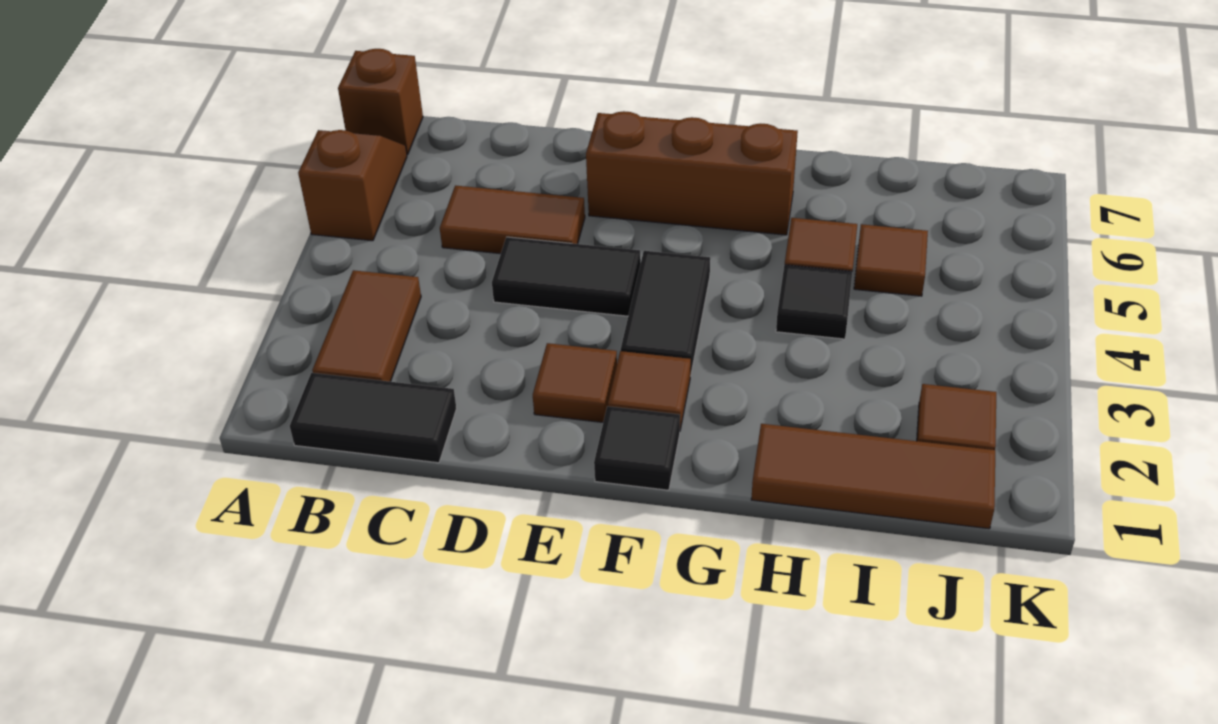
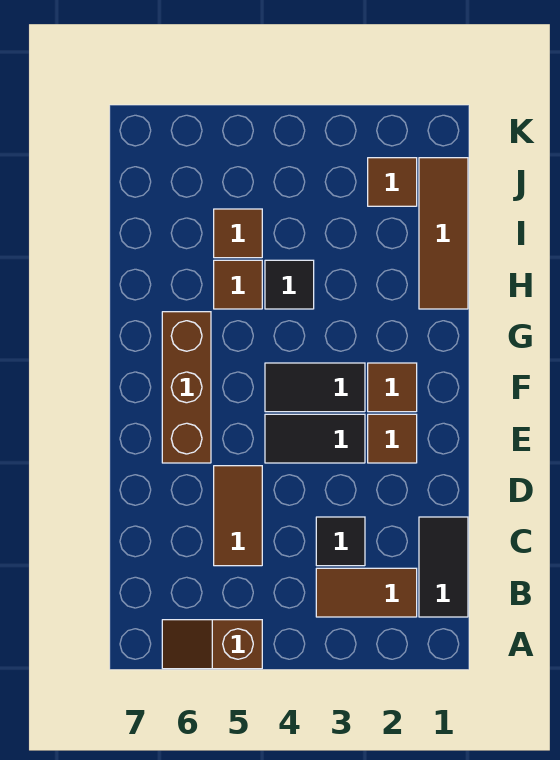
brown 1x1 brick [338,49,423,155] -> none
black 1x2 tile [492,237,641,316] -> black 1x2 tile turned to [265,414,365,463]
black 1x1 tile [594,406,680,490] -> black 1x1 tile moved to [316,517,365,566]

